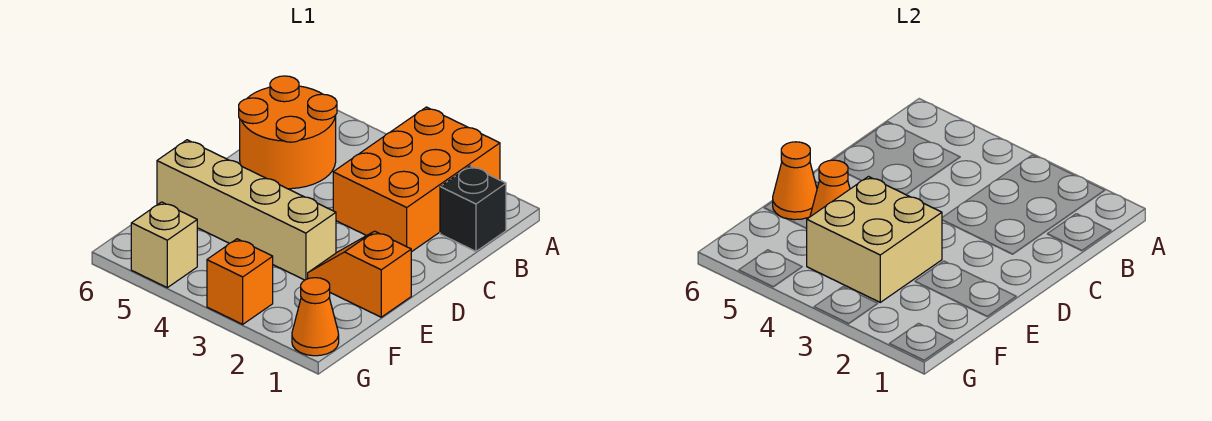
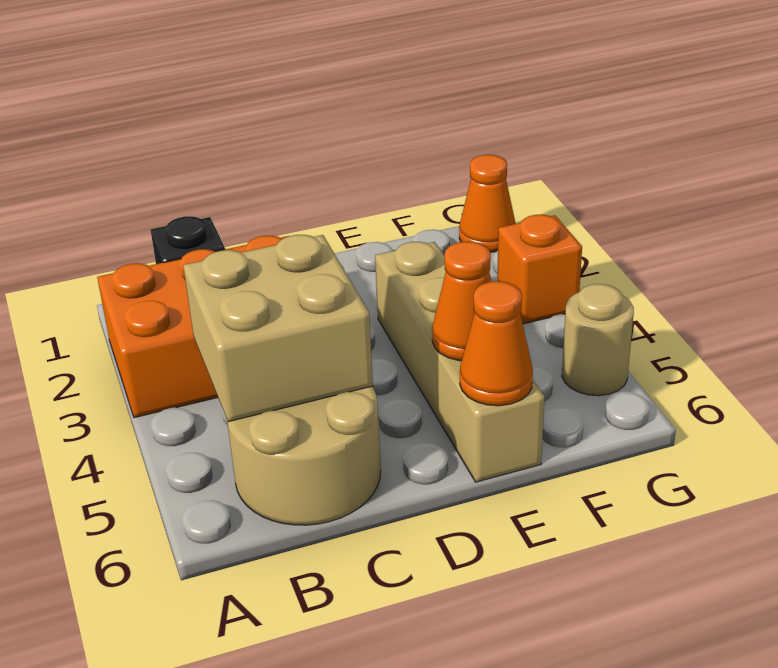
orange 2x2 round brick [239,76,337,189] -> tan 2x2 round brick [227,386,381,525]
orange 1x2 slope [308,231,411,317] -> none
tan 2x2 brick [807,177,942,302] -> tan 2x2 brick moved to [183,235,373,422]
tan 1x1 brick [131,202,197,288] -> tan 1x1 round brick [562,284,634,396]

